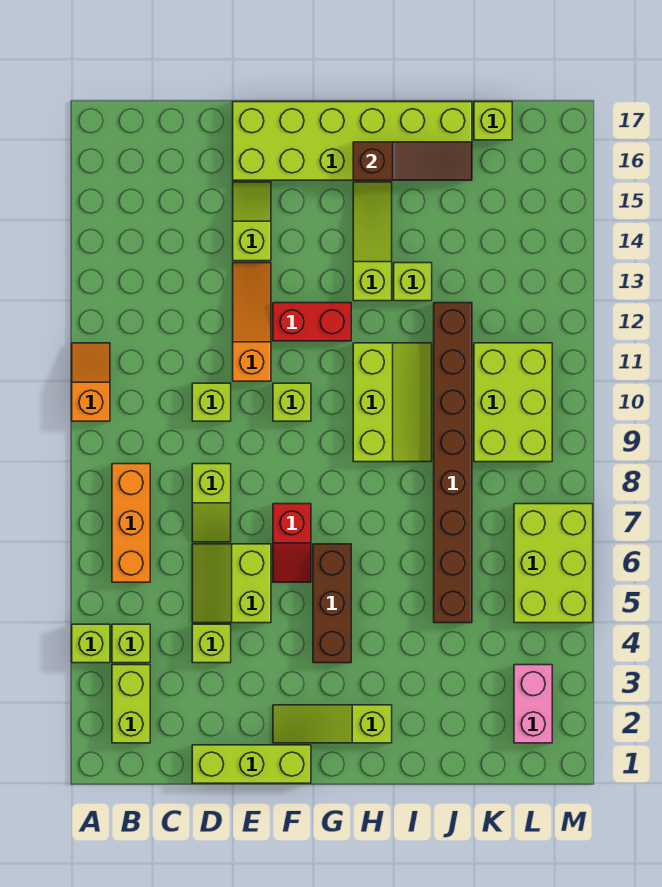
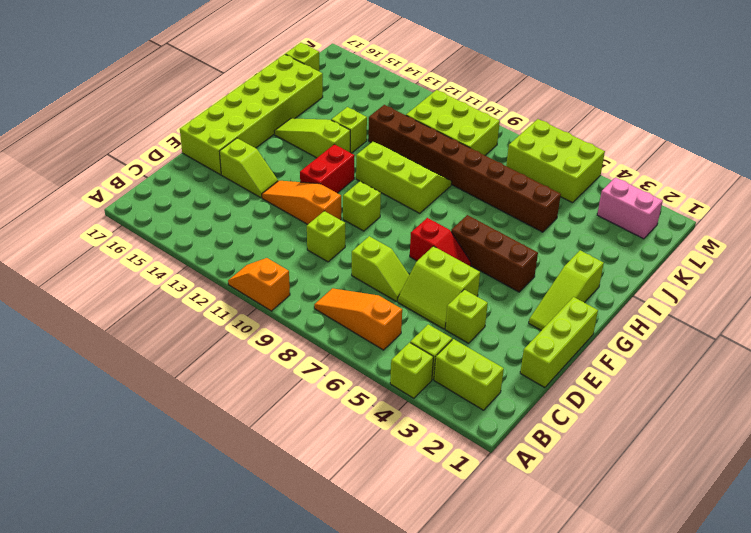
orange 1x3 brick [112,464,150,582] -> orange 1x3 slope [314,288,402,350]
lime 1x2 slope [233,182,271,261] -> lime 1x2 slope turned to [219,138,278,198]
brown 1x3 slope [353,142,472,180] -> none

